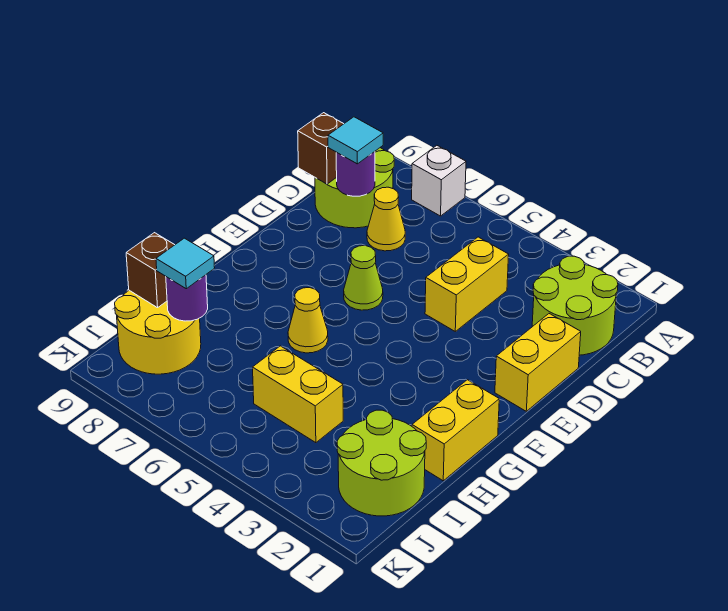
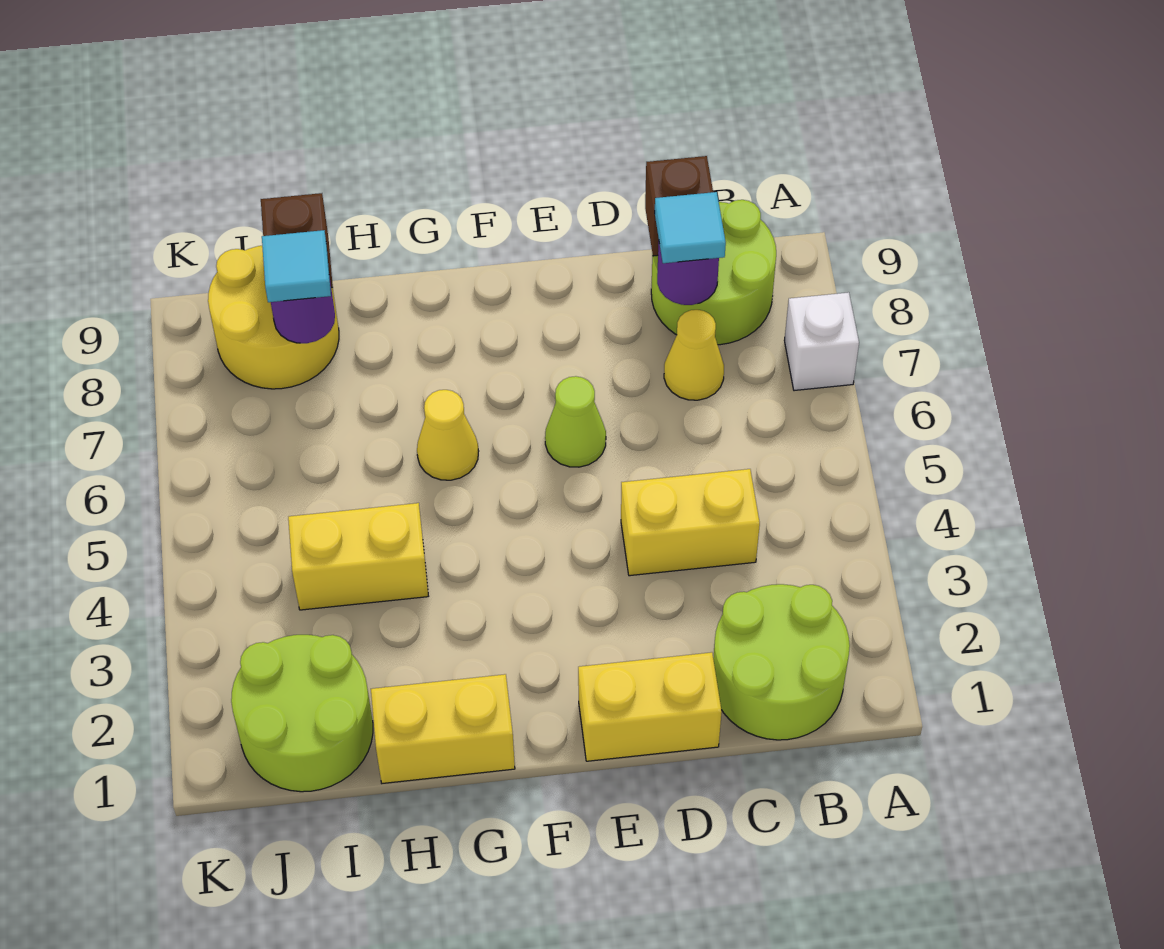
yellow 1x2 brick [253,346,343,443] -> yellow 1x2 brick turned to [288,503,428,610]

